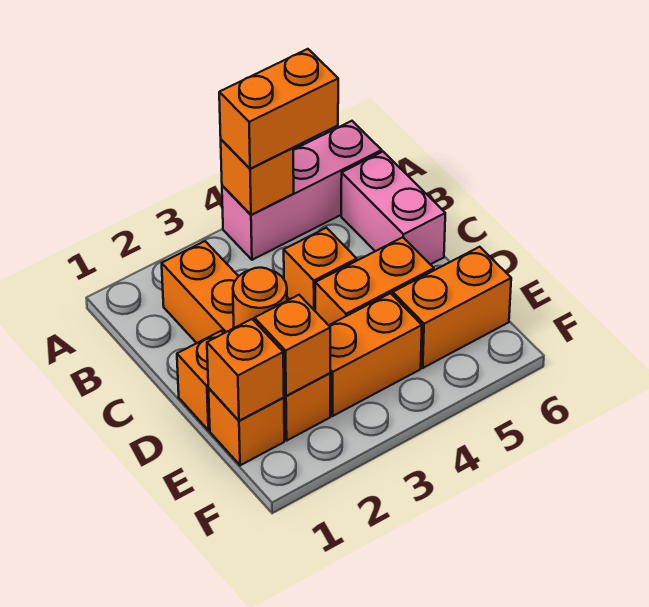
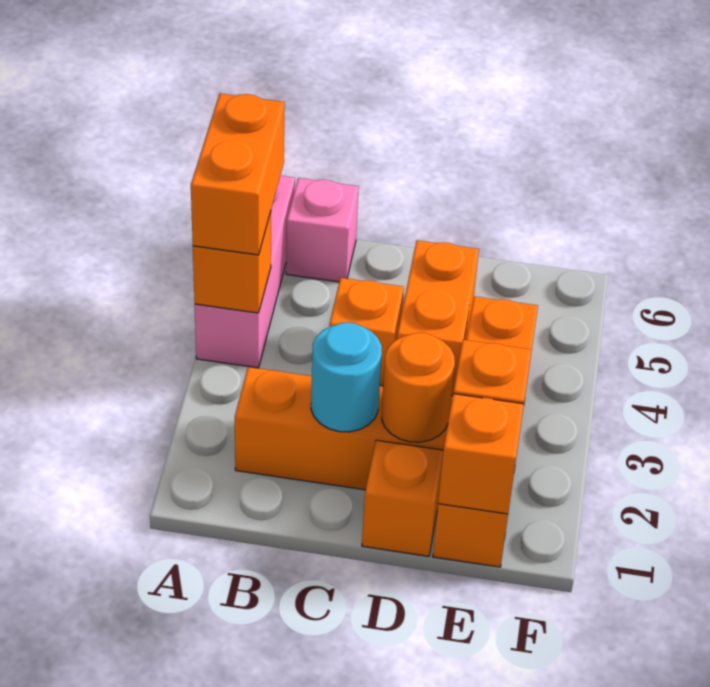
pink 1x2 brick [341,152,445,264] -> pink 1x1 brick [286,178,359,282]
none -> cyan 1x1 round brick [311,322,382,432]
orange 1x2 brick [393,247,511,368] -> none

